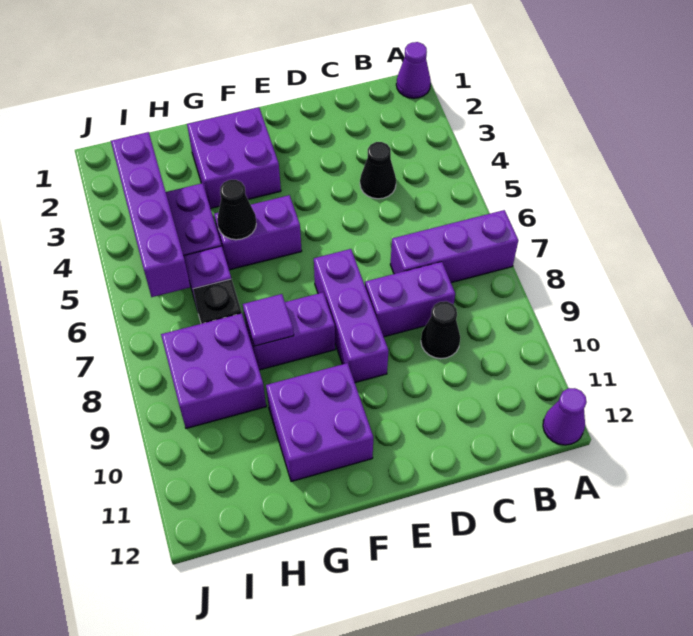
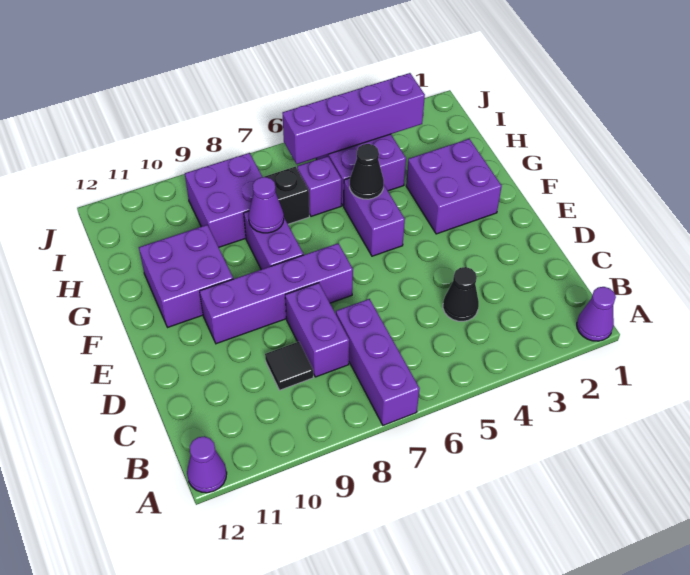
black 1x1 cone [421,301,460,359] -> black 1x1 tile [265,342,313,390]
purple 1x3 brick [314,249,389,383] -> purple 1x4 brick [200,243,353,344]
purple 1x1 tile [243,294,294,346] -> purple 1x1 cone [248,177,284,233]

